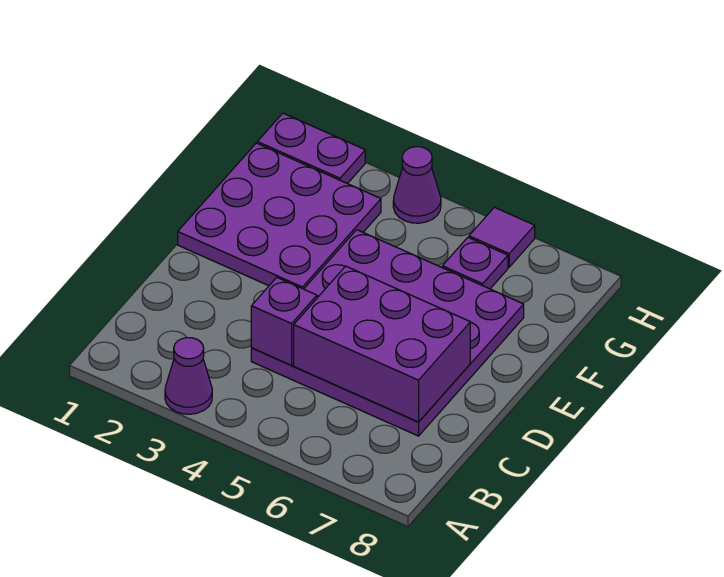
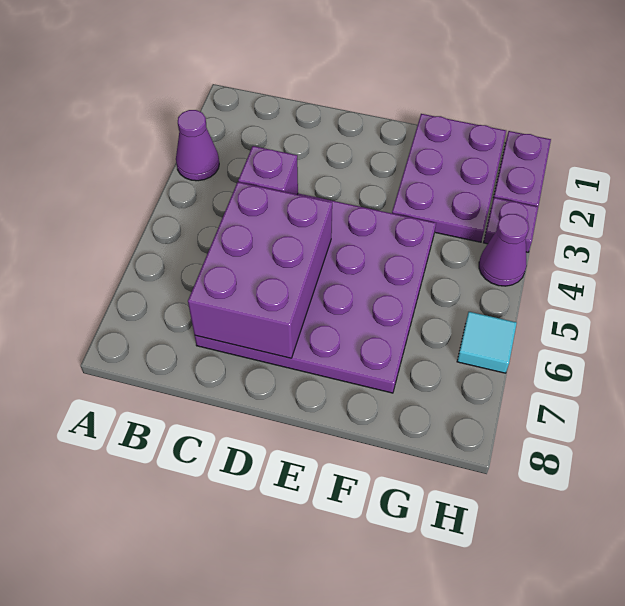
purple 3x3 plate [178,143,381,289] -> purple 2x3 plate [392,114,506,242]
purple 1x1 plate [442,238,508,289] -> purple 1x1 plate moved to [484,198,538,252]
purple 1x1 tile [469,207,535,267] -> cyan 1x1 tile [457,312,517,373]

